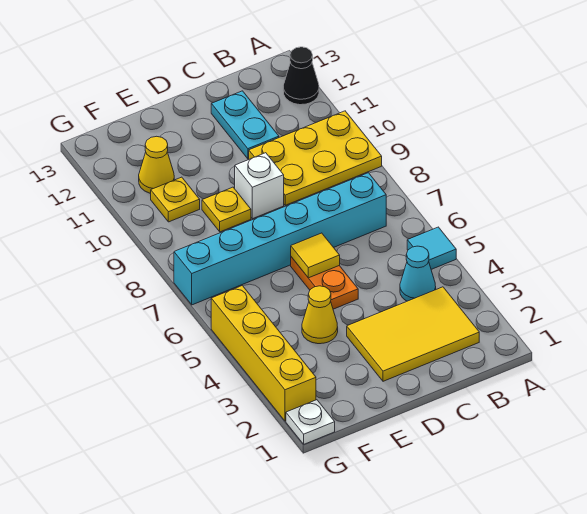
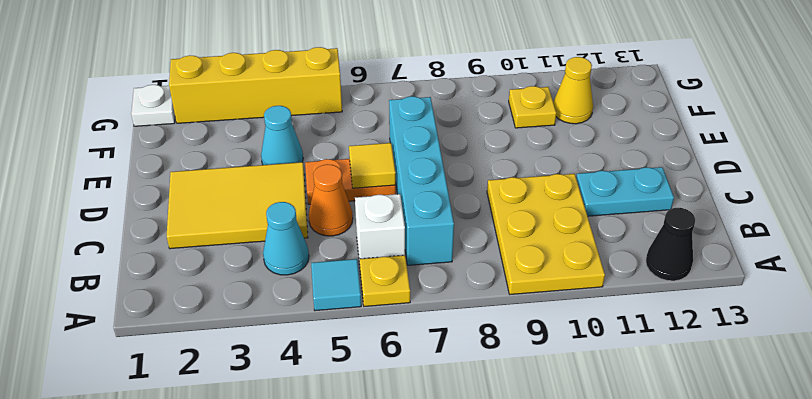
yellow 2x3 tile [347,287,479,381] -> yellow 2x3 tile turned to [167,162,308,249]
cyan 1x6 brick [174,173,386,305] -> cyan 1x4 brick [389,96,454,265]
none -> orange 1x1 cone [309,164,353,236]
white 1x1 brick [235,153,284,219] -> white 1x1 brick moved to [355,194,405,264]
yellow 1x1 cone [302,286,338,344] -> cyan 1x1 cone [261,106,303,165]
yellow 1x1 plate [202,187,251,232] -> yellow 1x1 plate moved to [360,255,410,306]

